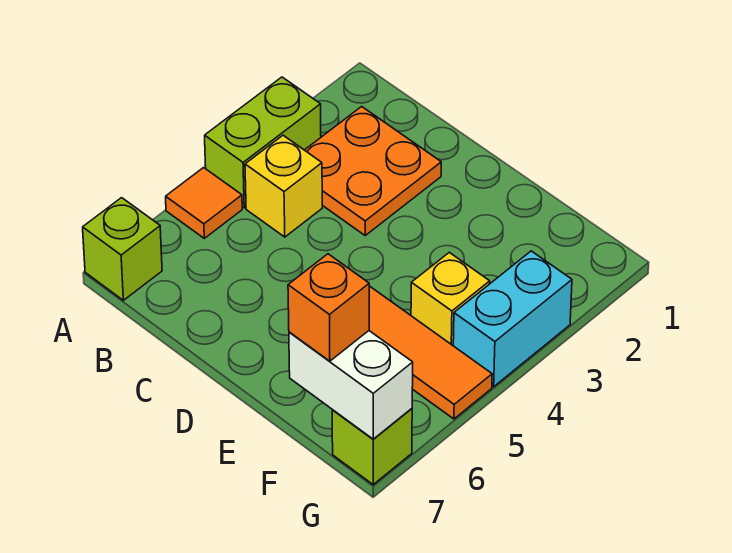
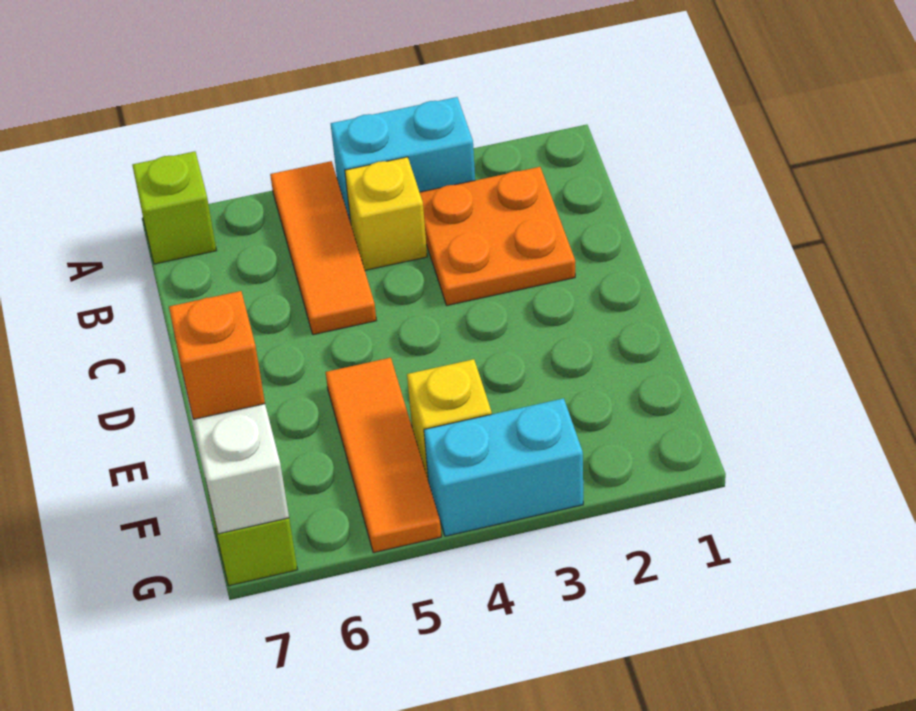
lime 1x2 brick [205,77,321,208] -> cyan 1x2 brick [331,97,475,222]
orange 1x1 tile [166,168,242,238] -> orange 1x3 tile [270,161,376,335]

